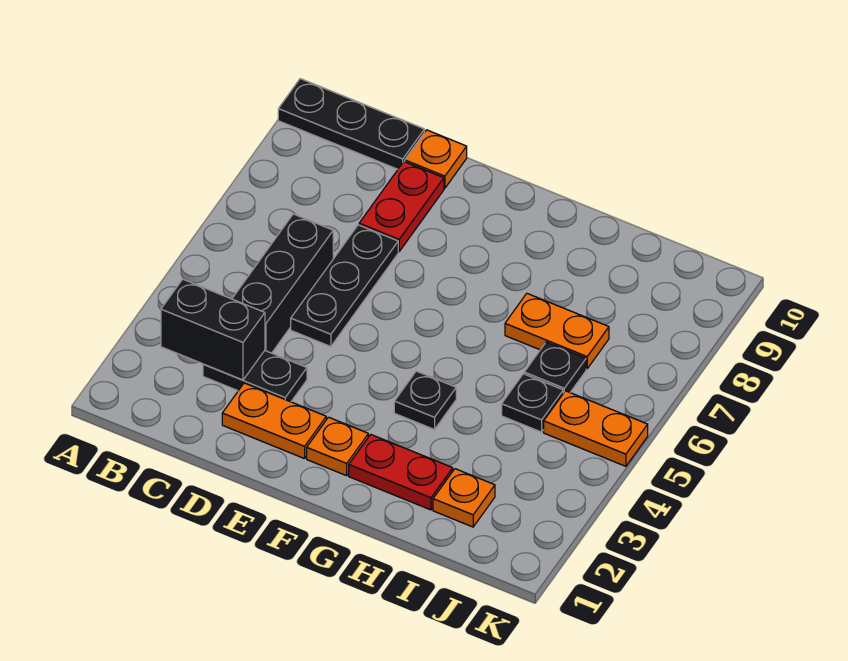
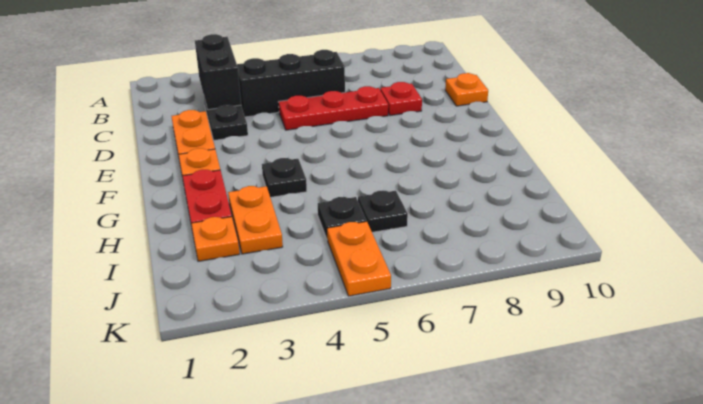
black 1x3 plate [278,79,424,169] -> none
black 1x3 plate [291,225,398,347] -> red 1x3 plate [279,86,388,130]
red 1x2 plate [359,162,444,251] -> red 1x1 plate [380,82,422,116]
orange 1x2 plate [505,294,609,369] -> orange 1x2 plate moved to [228,186,283,254]

